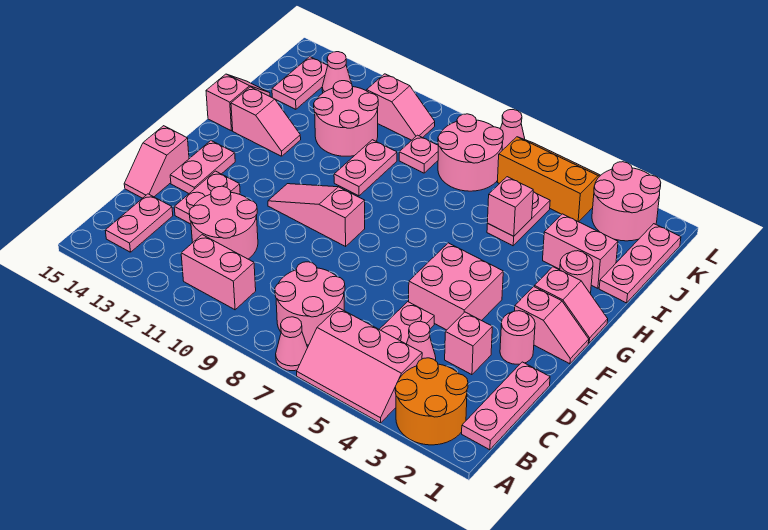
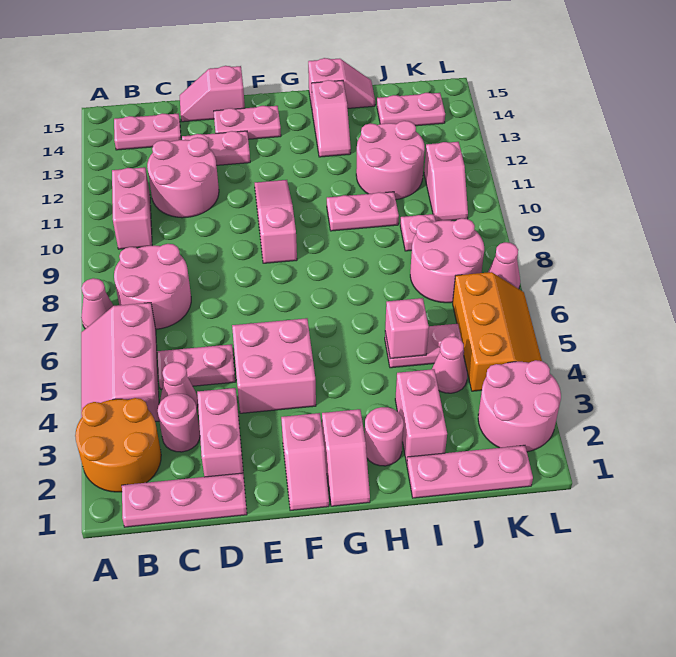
pink 1x1 brick [445,312,492,375] -> pink 1x2 brick [197,388,243,477]
pink 1x1 round brick [500,311,535,364] -> pink 1x1 round brick moved to [158,393,200,452]
pink 1x1 cone [322,52,352,93] -> pink 1x1 cone moved to [432,336,467,393]

